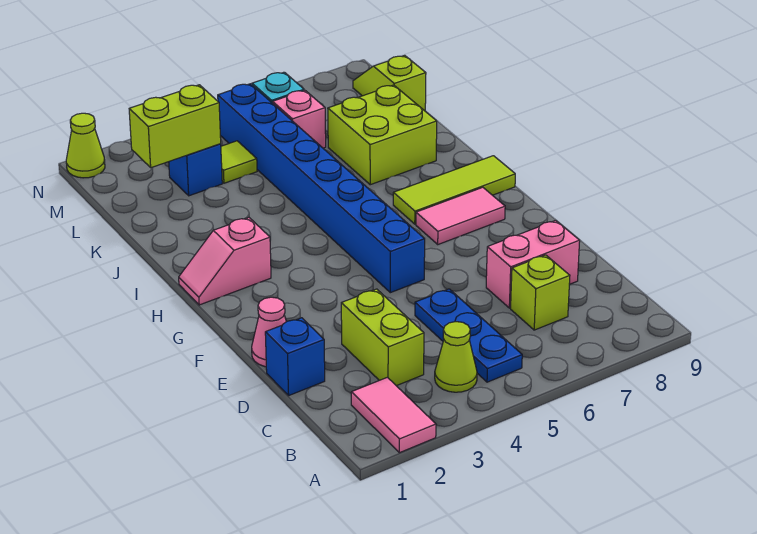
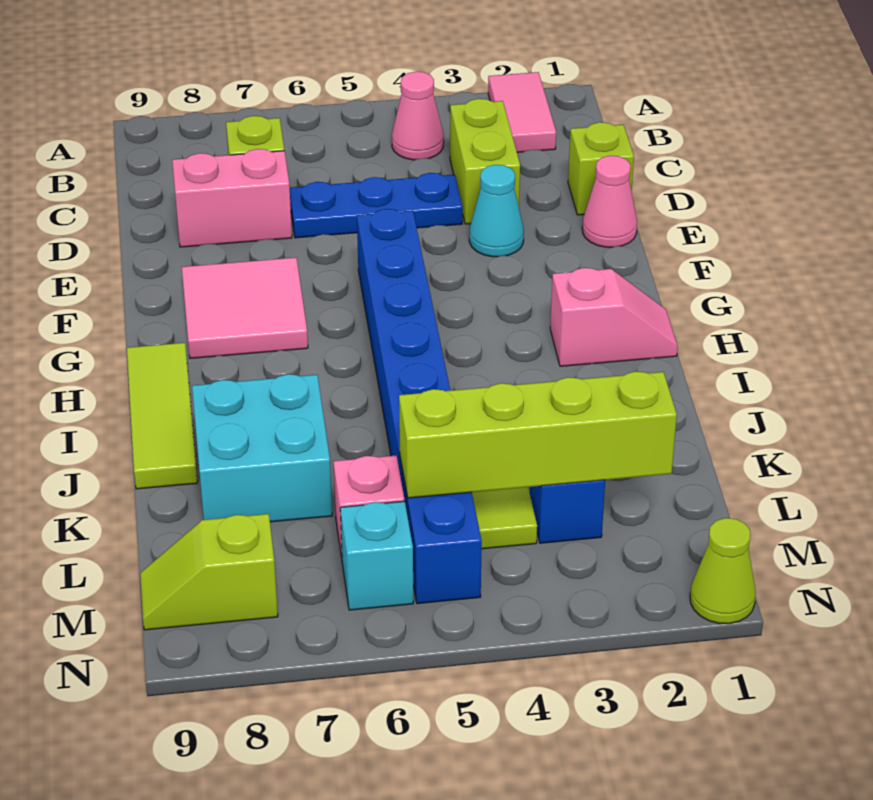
lime 1x1 cone [435,322,477,392] -> pink 1x1 cone [392,72,444,160]
blue 1x3 plate [415,289,522,382] -> blue 1x3 plate turned to [290,173,463,238]
blue 1x1 brick [265,318,325,395] -> lime 1x1 brick [568,122,634,215]
none -> cyan 1x1 cone [469,165,524,257]
pink 1x2 tile [416,187,505,244] -> pink 2x2 tile [182,258,308,358]
lime 1x3 tile [393,156,515,224] -> lime 1x3 tile turned to [127,343,197,489]
lime 2x2 brick [328,85,437,185] -> cyan 2x2 brick [192,374,332,522]
lime 1x2 brick [129,85,221,168] -> lime 1x4 brick [399,371,677,498]
lime 1x2 slope [353,55,426,111] -> lime 1x2 slope turned to [140,514,278,630]

